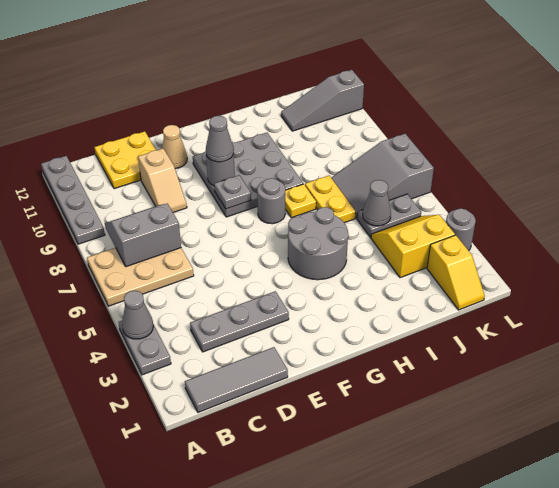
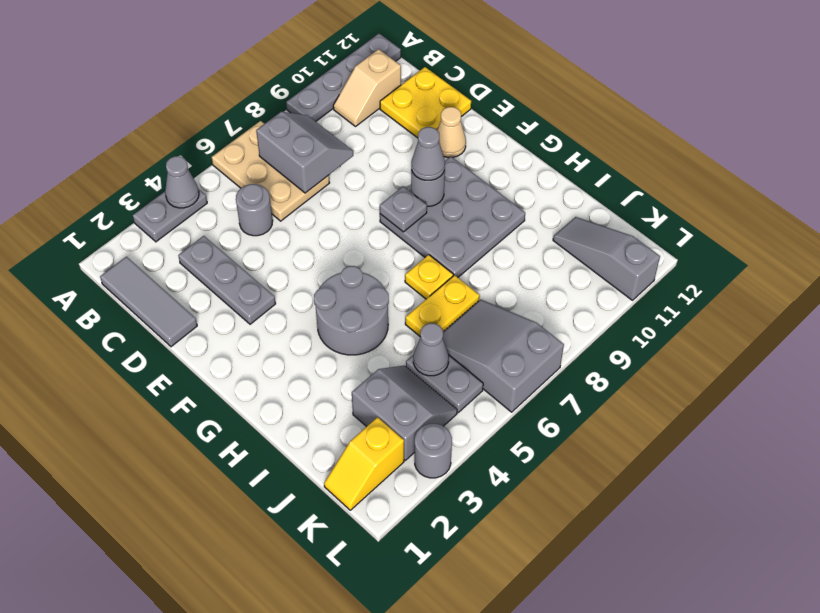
tan 1x2 slope [138,149,187,212] -> tan 1x2 slope moved to [333,49,401,126]
grey 1x1 round brick [257,178,285,224] -> grey 1x1 round brick moved to [236,184,273,236]
yellow 2x2 slope [371,215,455,278] -> grey 2x2 slope [352,366,457,460]

